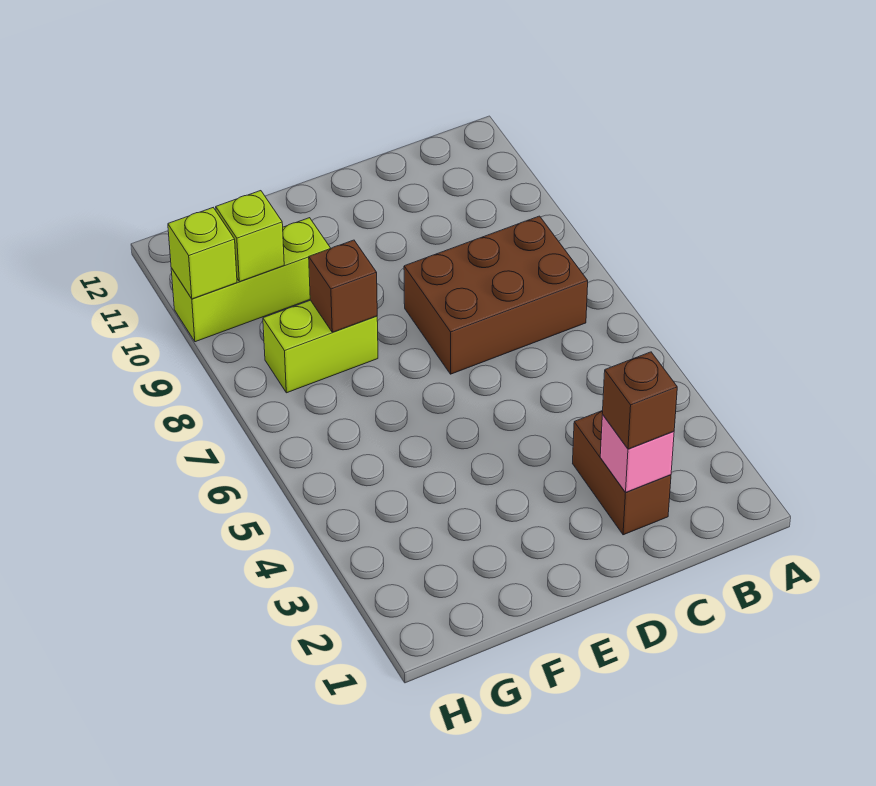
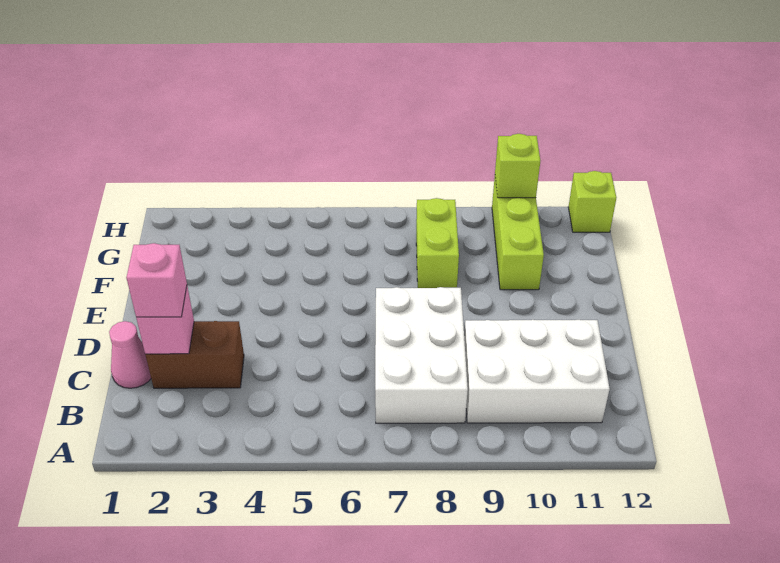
brown 2x3 brick [404,216,588,374] -> white 2x3 brick [375,287,468,423]
none -> white 2x3 brick [464,320,610,423]
none -> pink 1x1 cone [109,321,151,388]
brown 1x1 brick [602,352,677,449] -> pink 1x1 brick [126,243,187,317]
brown 1x1 brick [309,240,377,332] -> none
lime 1x1 brick [216,191,284,282] -> lime 1x1 brick moved to [568,171,616,232]

